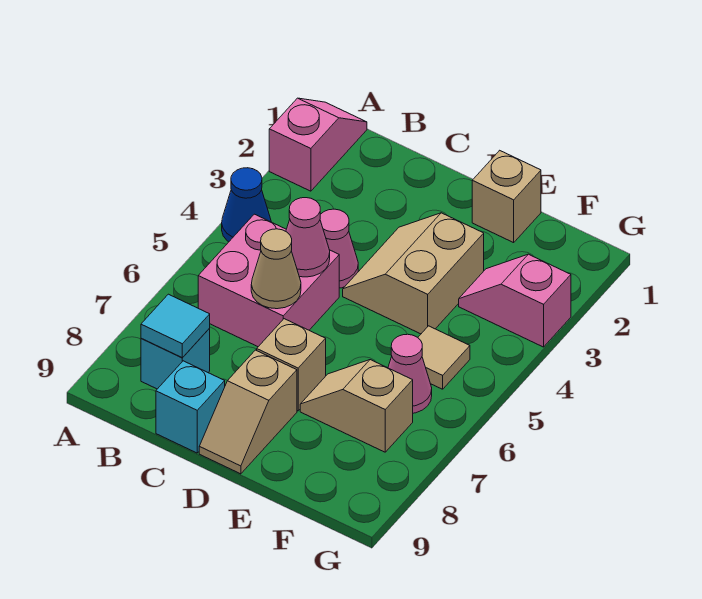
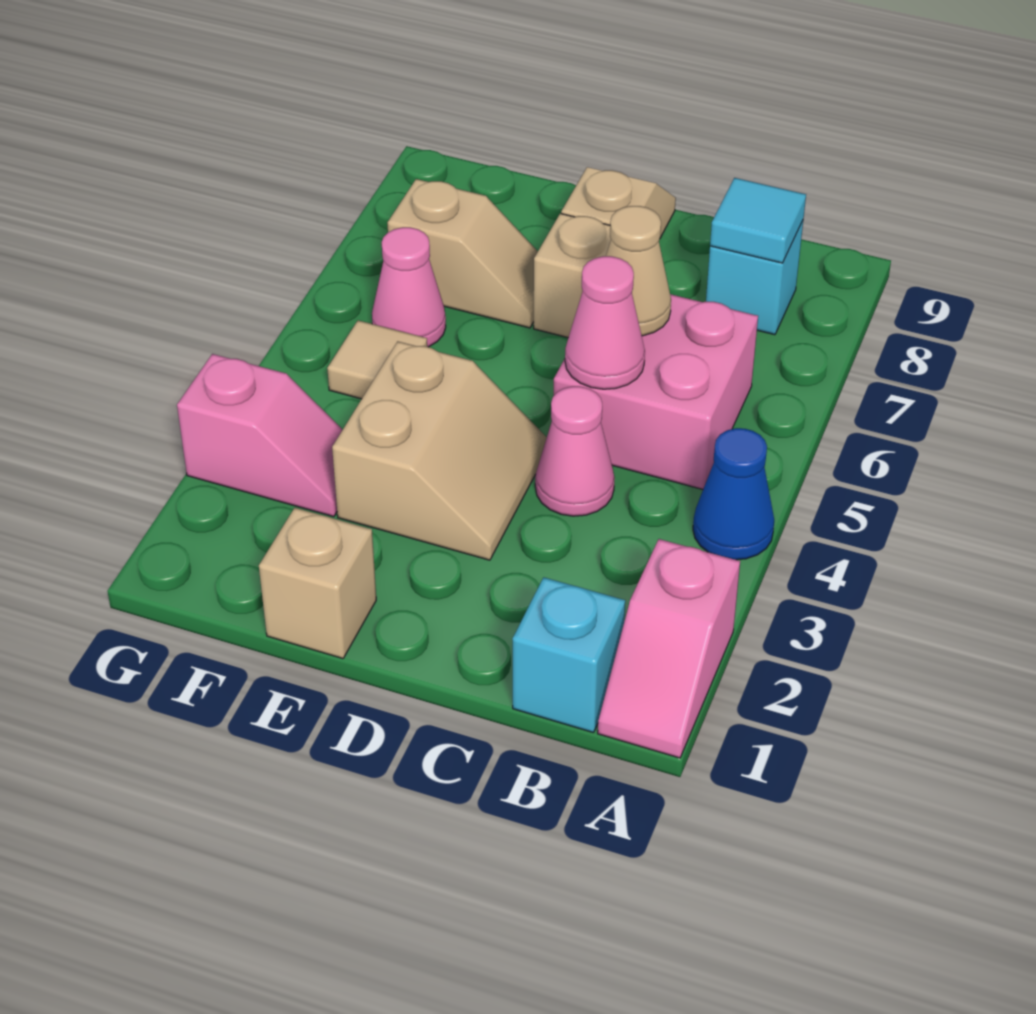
cyan 1x1 brick [156,361,225,453] -> cyan 1x1 brick moved to [512,577,625,732]

